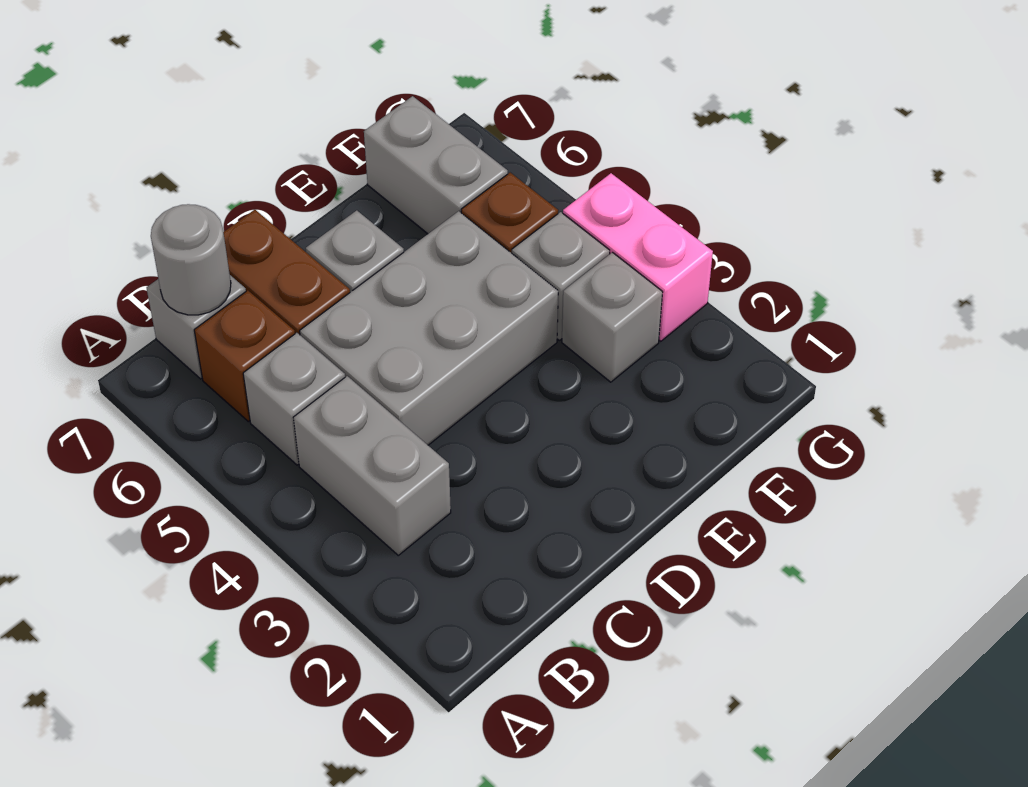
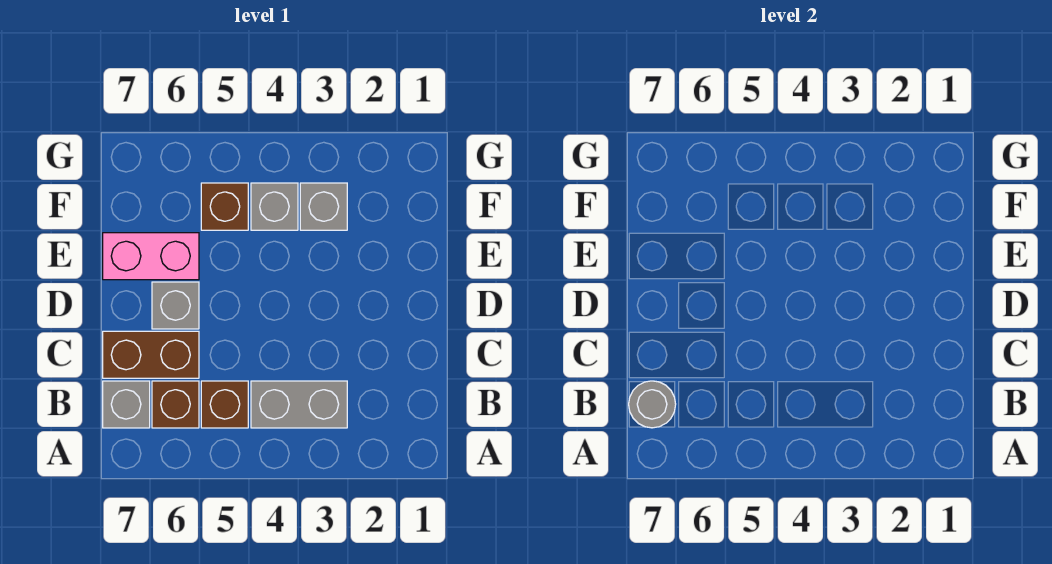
grey 1x1 brick [243,333,345,465] -> brown 1x1 brick [201,381,248,428]
grey 2x3 brick [300,211,558,445] -> none
grey 1x2 brick [364,96,508,234] -> none
pink 1x2 brick [563,173,713,341] -> pink 1x2 brick moved to [103,233,199,280]

